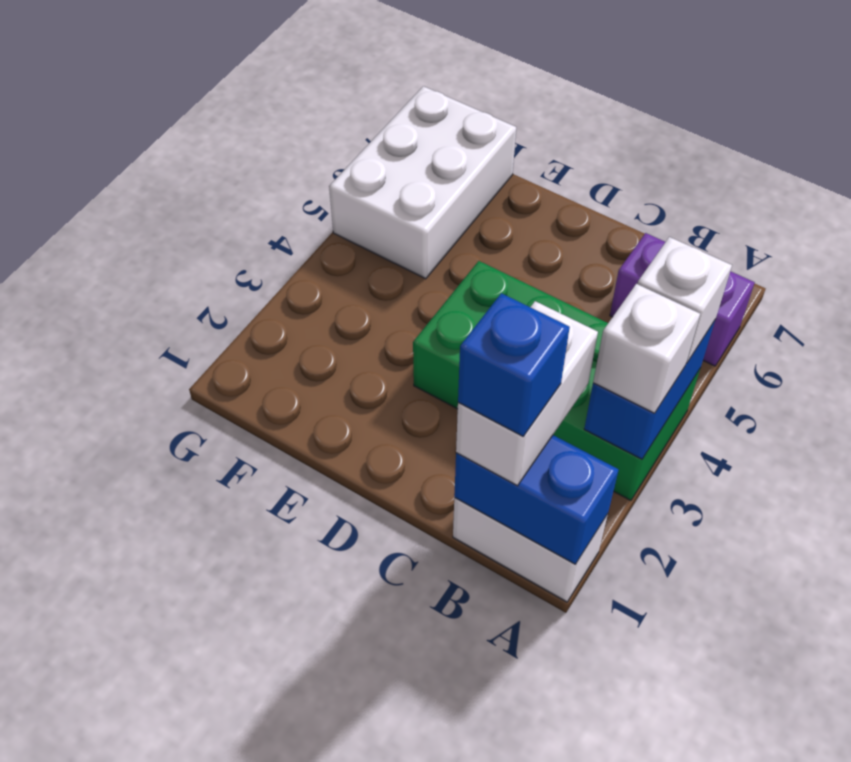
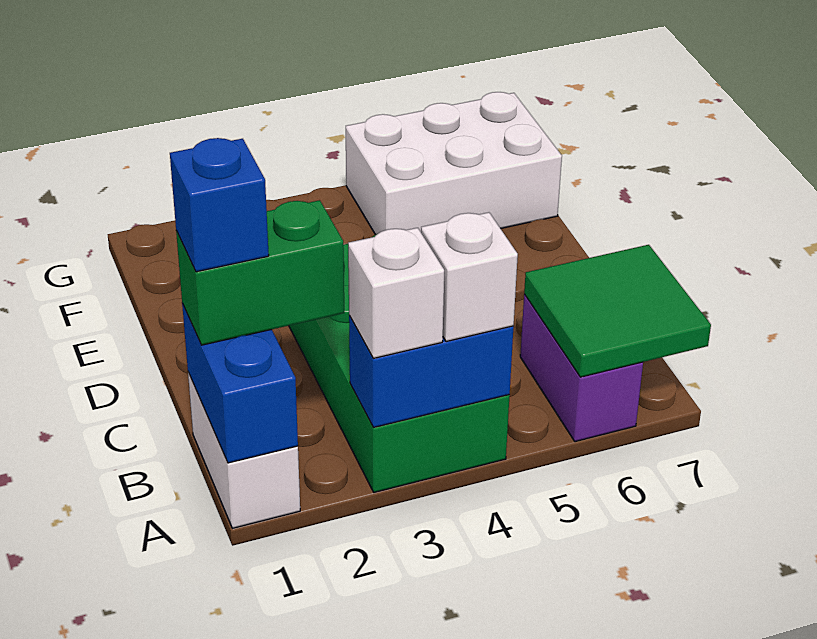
none -> green 2x2 tile [524,245,711,377]
white 1x2 brick [456,301,598,486] -> green 1x2 brick [176,200,344,345]

